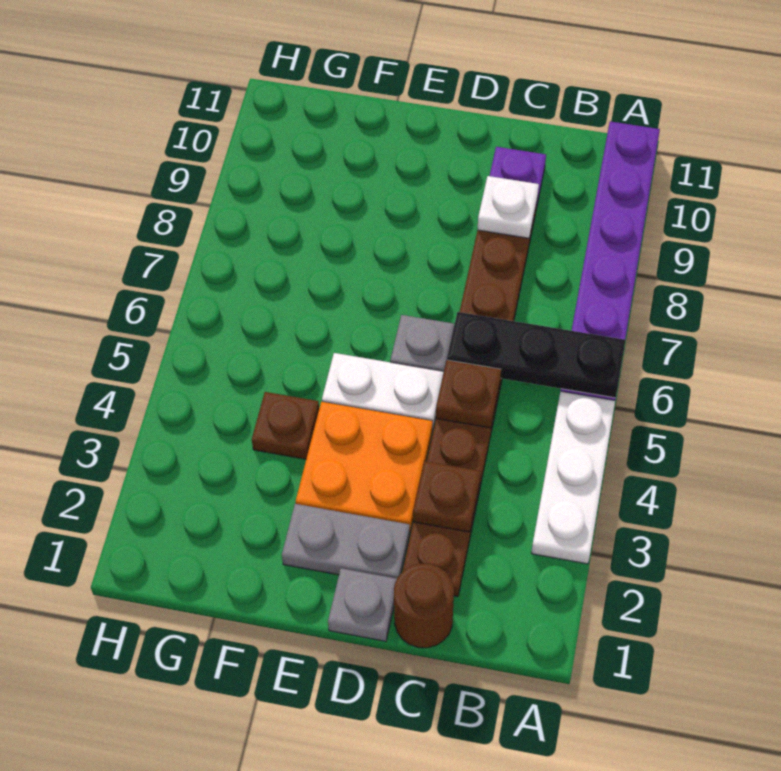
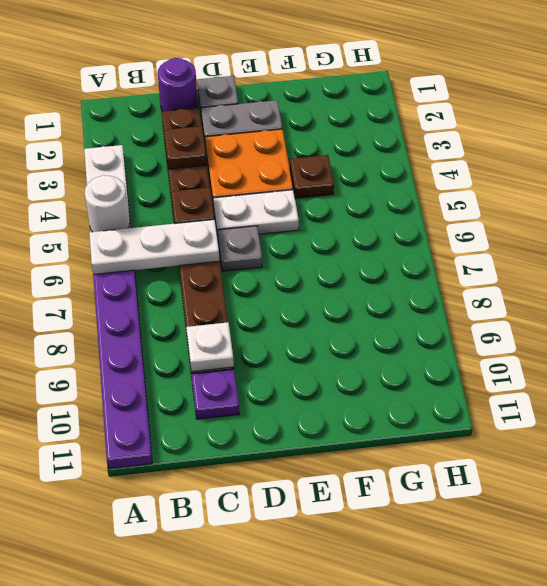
none -> white 1x1 round brick [85,175,130,232]
black 1x3 plate [447,312,626,398] -> white 1x3 plate [89,219,220,274]
brown 1x1 round brick [394,564,454,648] -> purple 1x1 round brick [158,58,198,111]

